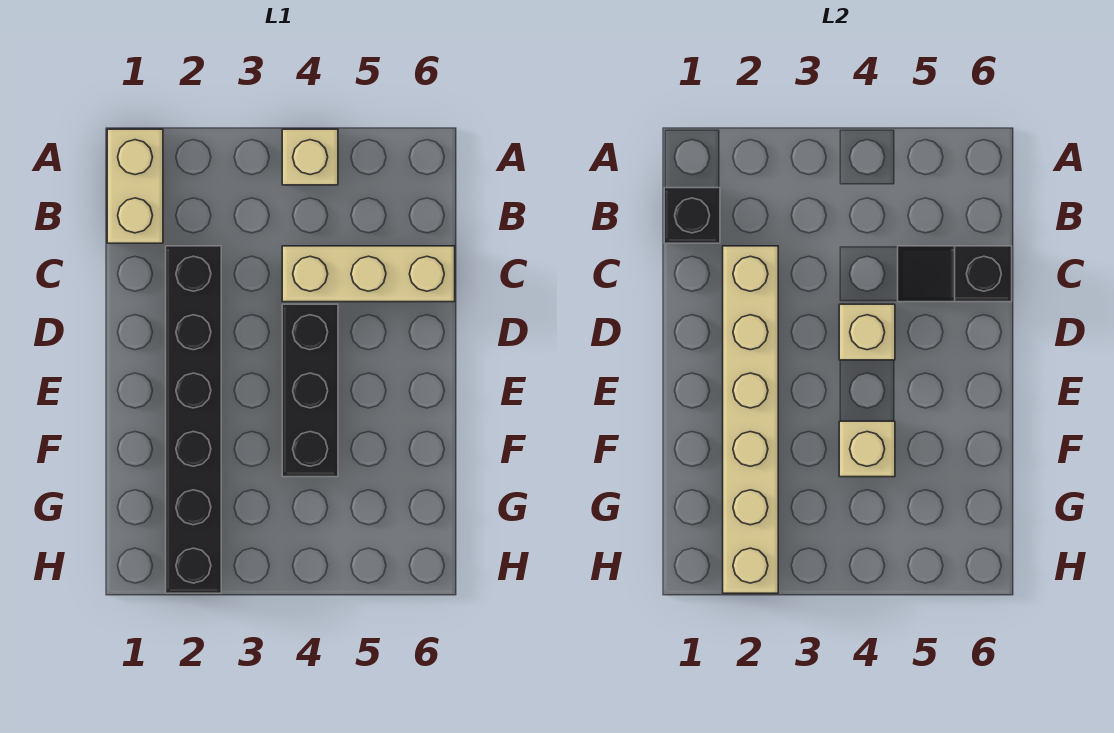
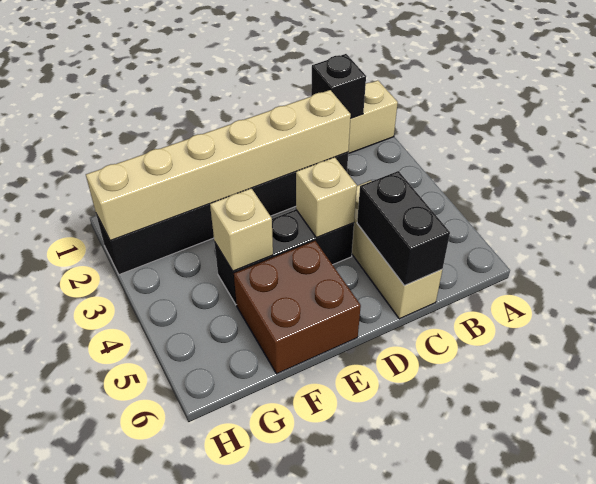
tan 1x1 brick [282,129,338,185] -> none
black 1x2 slope [898,246,1012,302] -> black 1x2 brick [357,171,450,286]
none -> brown 2x2 brick [234,241,361,374]

